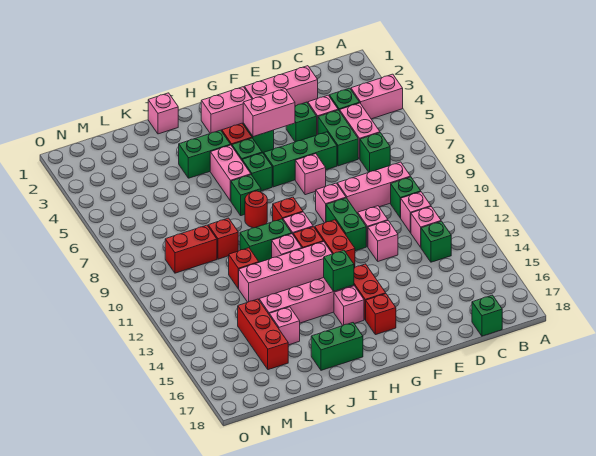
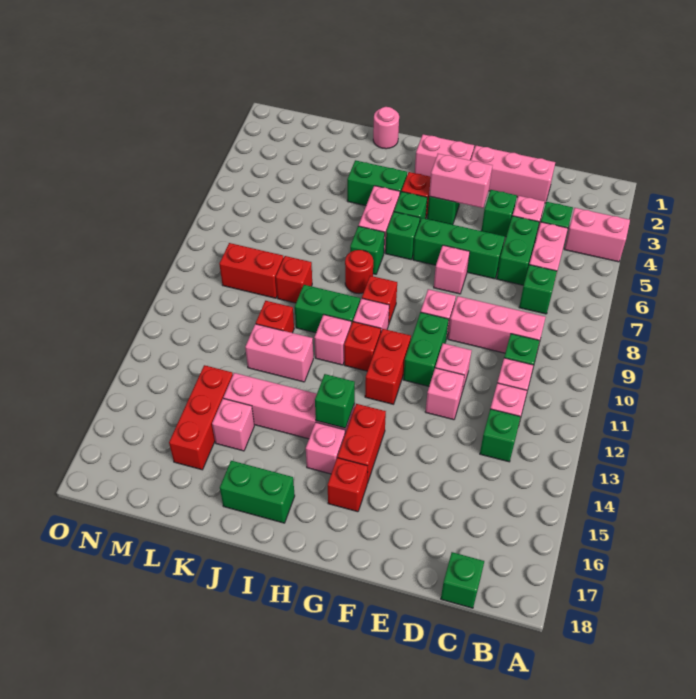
pink 1x4 brick [239,241,332,302] -> pink 1x2 brick [245,324,313,382]
pink 1x1 brick [148,93,178,134] -> pink 1x1 round brick [373,107,399,149]

